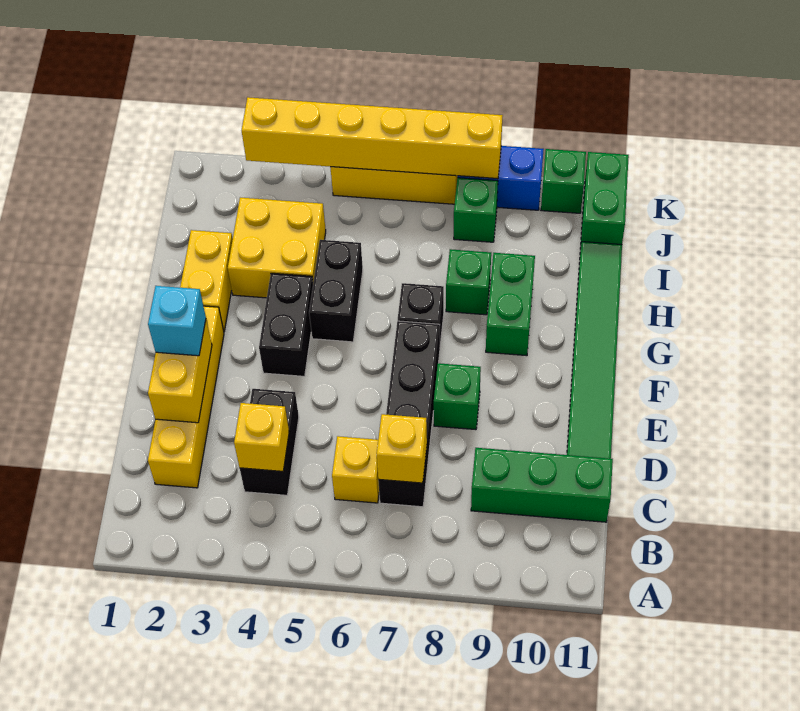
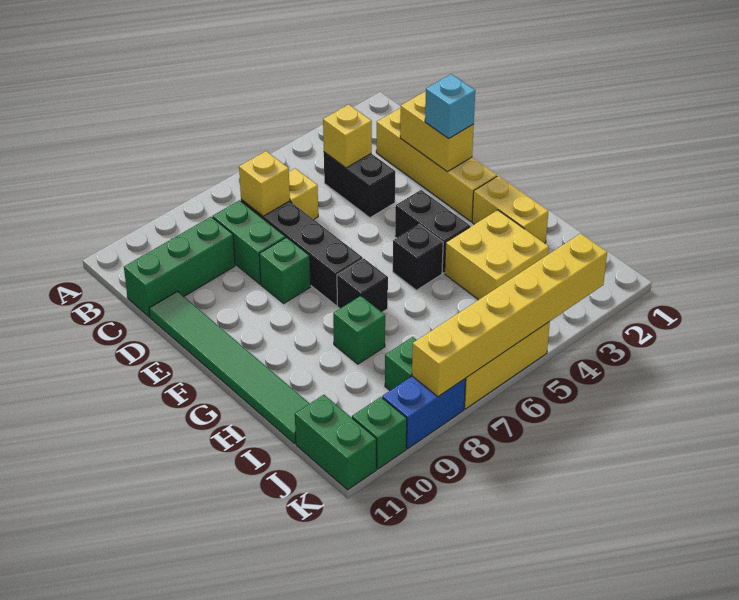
black 1x2 brick [309,240,363,342] -> black 1x1 brick [393,225,443,290]
green 1x2 brick [486,253,535,356] -> green 1x2 brick moved to [213,200,286,284]

